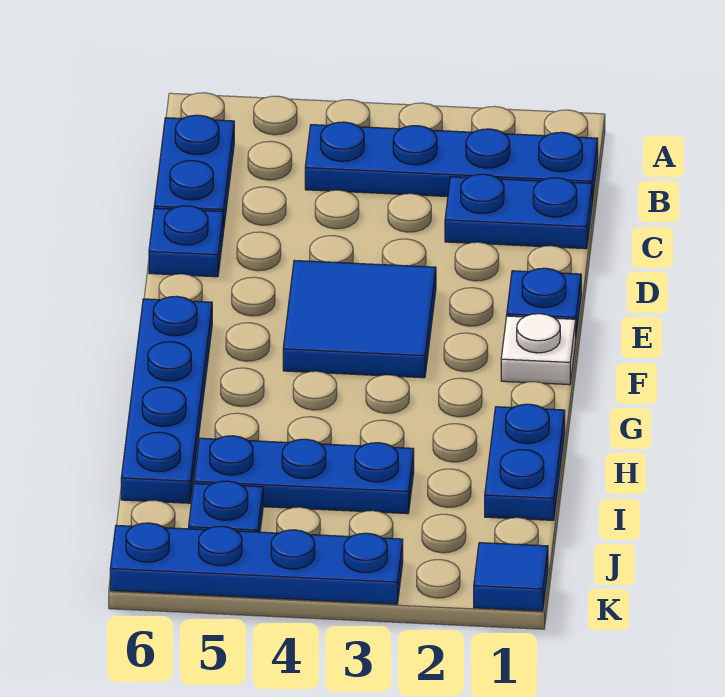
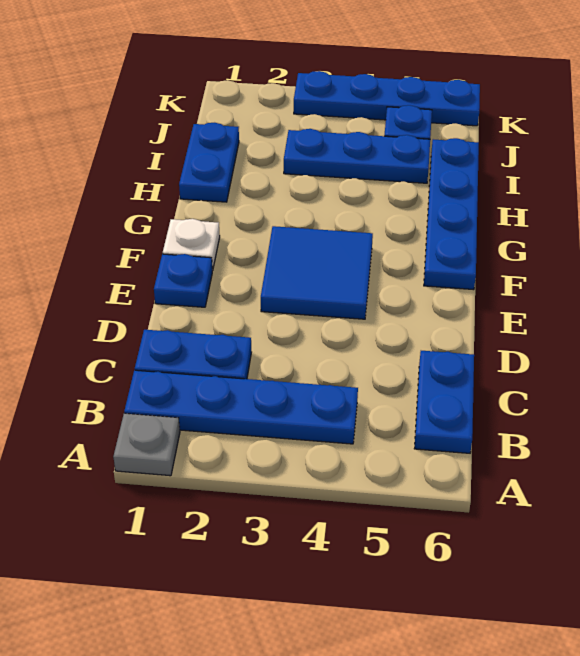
none -> grey 1x1 plate [113,413,180,476]
blue 1x1 plate [149,206,223,277] -> none
blue 1x1 tile [474,543,548,611] -> none

